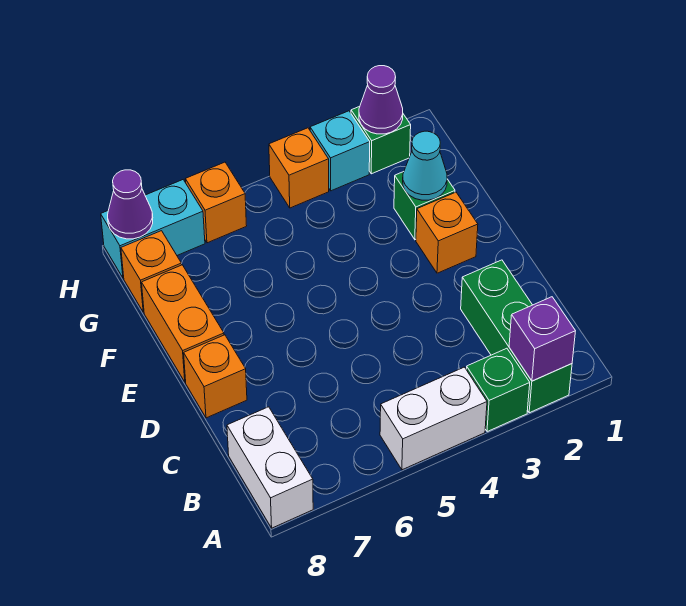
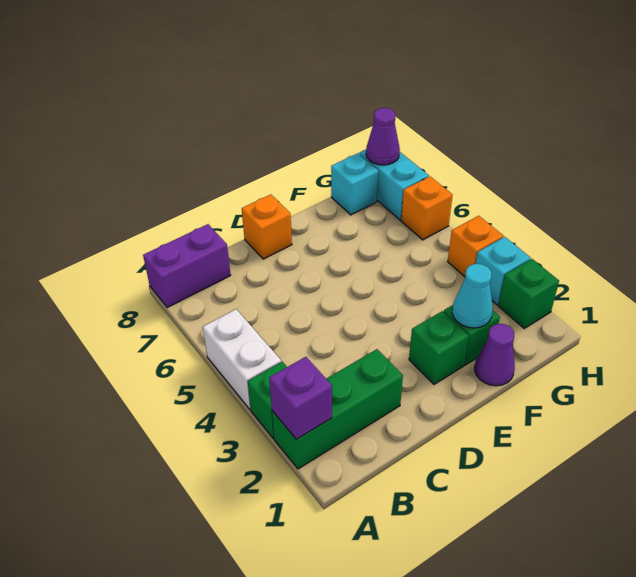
white 1x2 brick [227,407,313,528] -> purple 1x2 brick [143,224,231,308]
orange 1x1 brick [416,192,478,273] -> green 1x1 brick [409,311,469,384]
orange 1x2 brick [142,265,224,382] -> none
orange 1x1 brick [121,231,182,312] -> cyan 1x1 brick [331,153,378,215]
purple 1x1 cone [359,66,403,134] -> purple 1x1 cone moved to [475,324,515,386]

